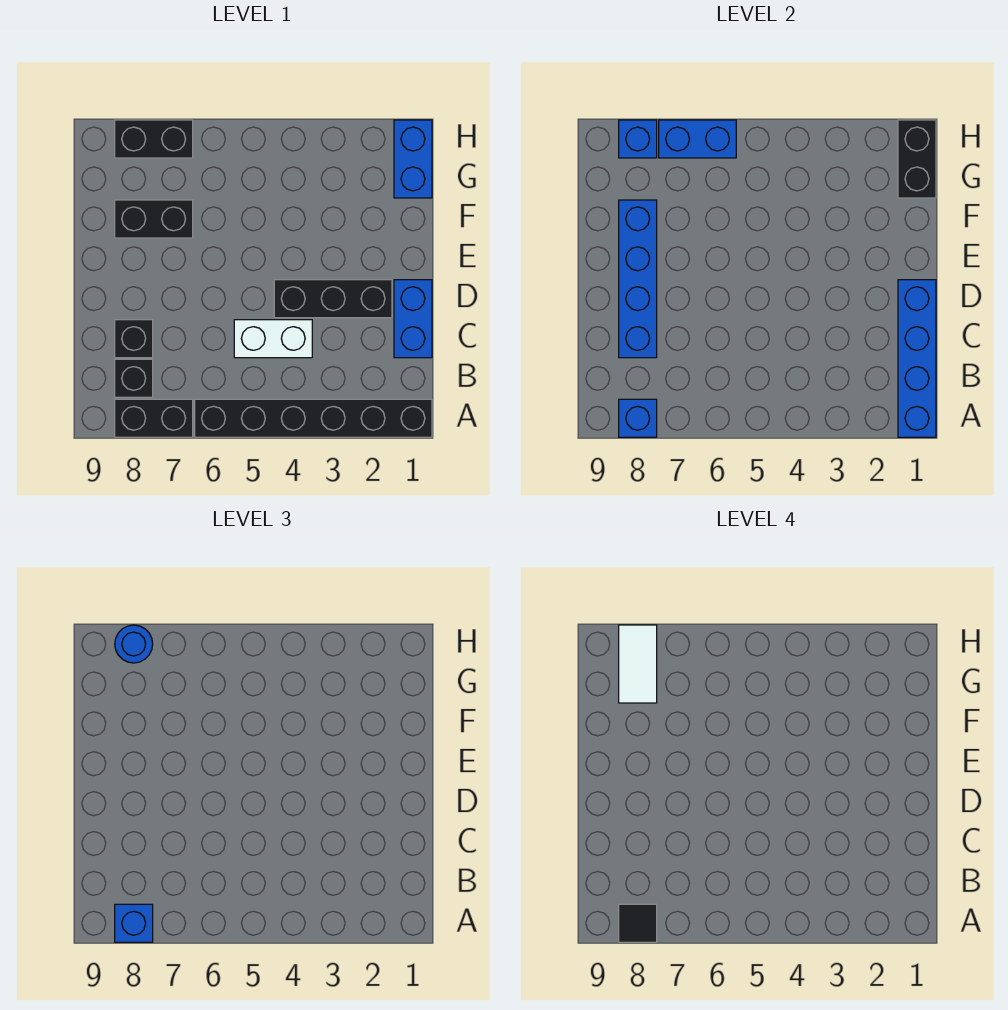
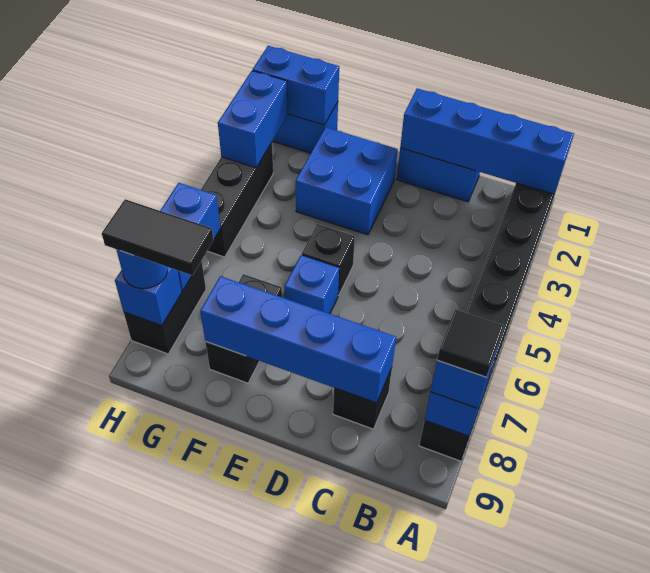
black 1x1 brick [115,359,153,397] -> black 1x1 brick moved to [302,224,355,296]
white 1x2 brick [234,320,312,358] -> none
black 1x3 brick [274,280,392,318] -> black 1x3 brick moved to [201,143,273,257]
none -> blue 2x2 brick [296,128,398,235]
none -> blue 1x1 brick [284,255,339,314]
black 1x2 brick [898,120,936,198] -> blue 1x2 brick [253,46,339,125]
white 1x2 tile [619,625,657,703] -> black 1x2 tile [102,199,214,275]
none -> blue 1x2 brick [218,71,288,168]

